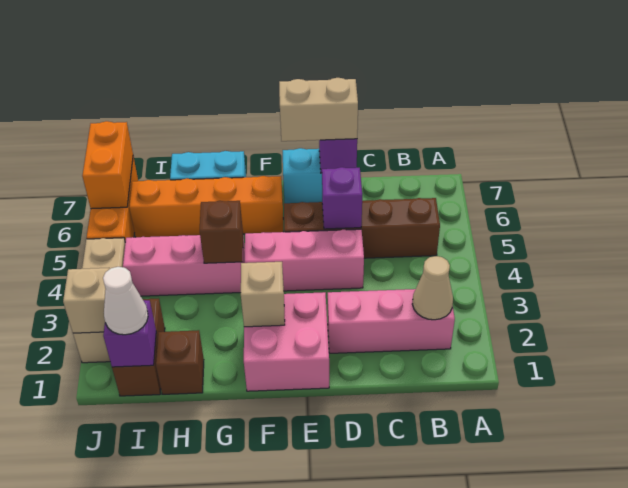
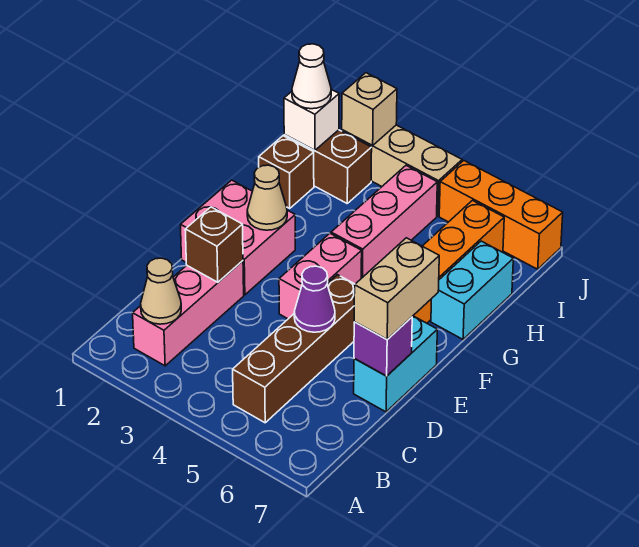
pink 1x3 brick [245,229,364,291] -> pink 1x2 brick [279,234,362,319]
purple 1x1 brick [322,167,362,229] -> purple 1x1 cone [294,266,335,332]
tan 1x1 brick [241,262,285,327] -> tan 1x1 cone [247,165,287,230]
brown 1x1 brick [200,201,243,263] -> brown 1x1 brick moved to [185,207,243,282]
purple 1x1 brick [103,300,156,367] -> white 1x1 brick [284,90,339,150]
orange 1x2 brick [82,121,133,209] -> none

